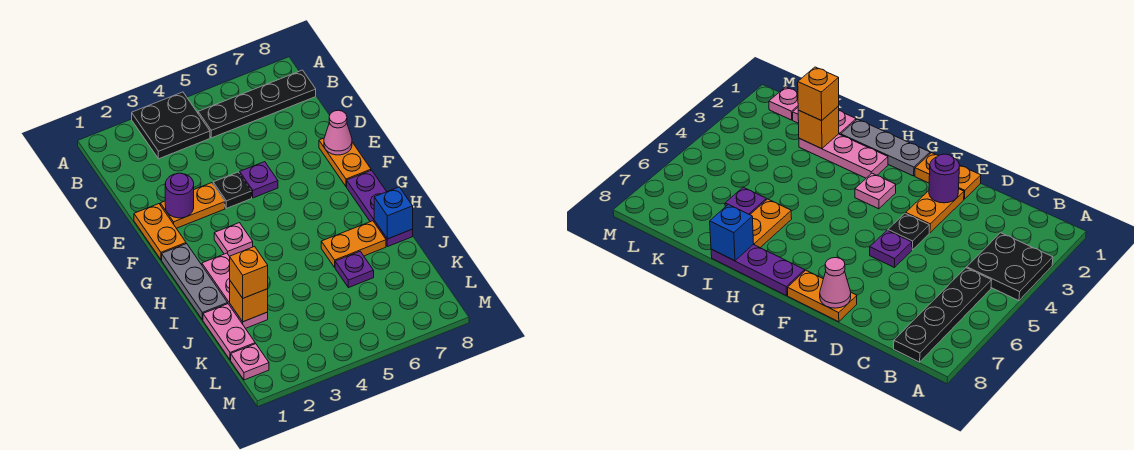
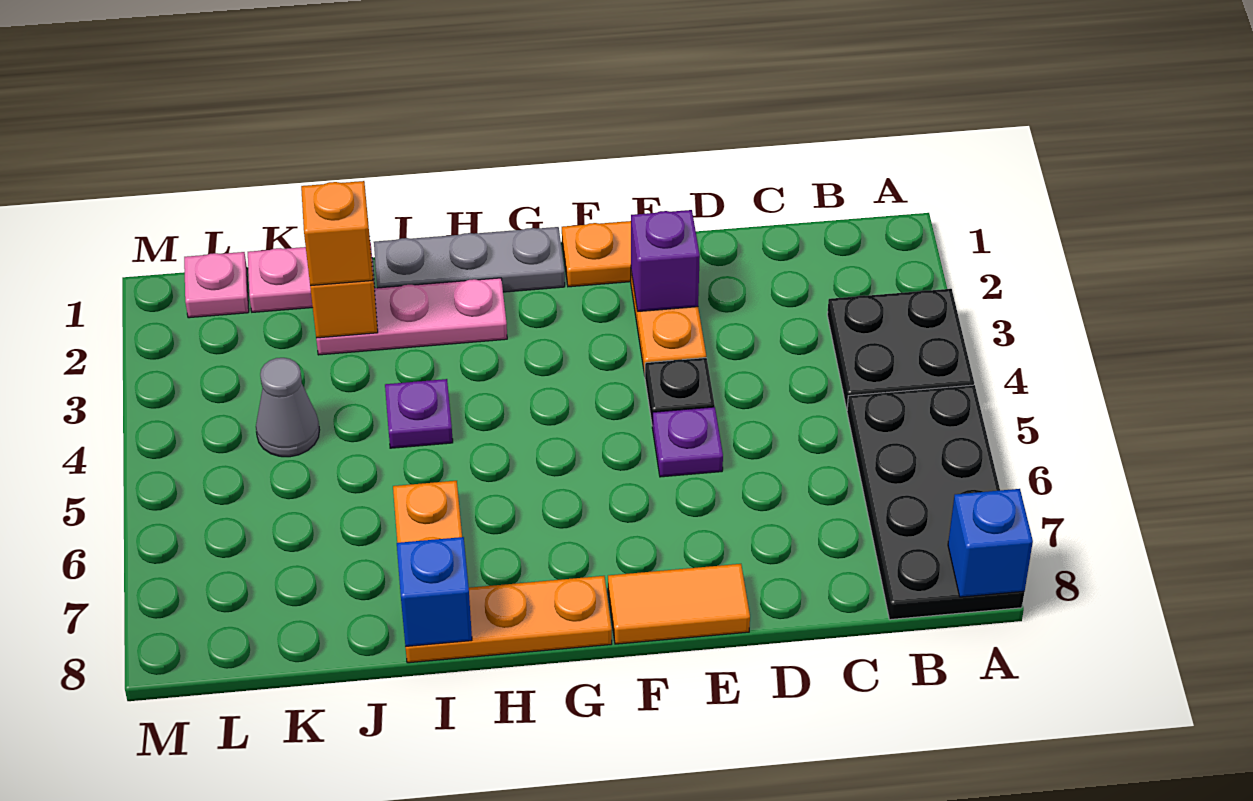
none -> blue 1x1 brick [948,489,1033,597]
black 1x4 plate [198,70,316,138] -> black 2x4 plate [847,385,1024,620]
purple 1x1 round brick [165,173,194,218] -> purple 1x1 brick [631,210,700,311]
orange 1x2 plate [319,138,371,186] -> orange 1x2 tile [608,564,750,644]
pink 1x1 cone [324,110,352,155] -> none
pink 1x1 plate [214,223,253,256] -> none
purple 1x3 plate [347,170,413,247] -> orange 1x3 plate [406,576,612,663]
purple 1x1 plate [335,251,374,288] -> purple 1x1 plate moved to [385,379,453,448]
none -> grey 1x1 cone [256,358,319,457]

